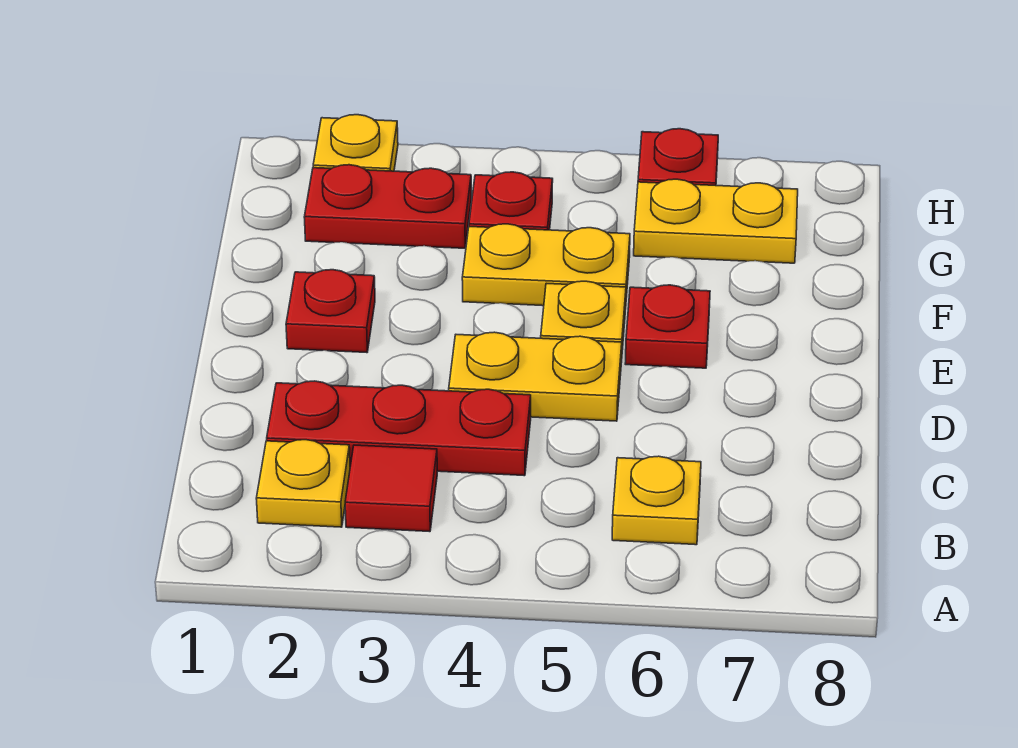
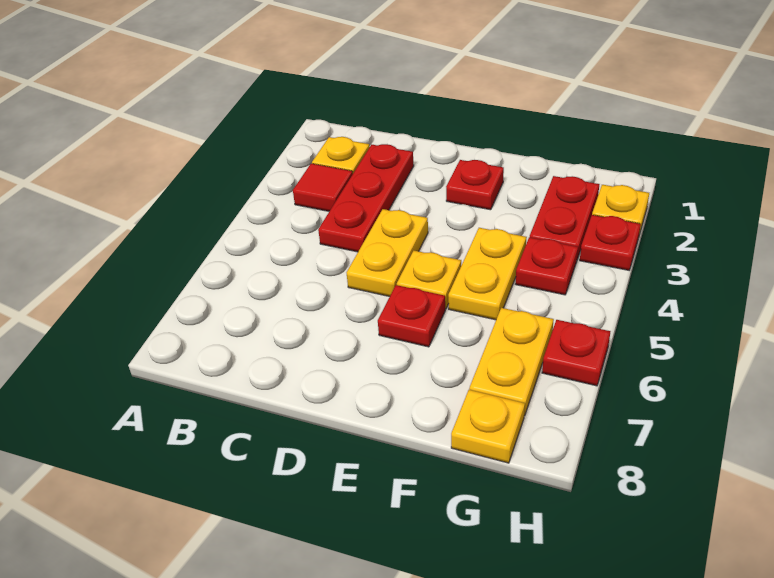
yellow 1x1 plate [612,456,701,545] -> yellow 1x1 plate moved to [451,390,525,463]
none -> red 1x1 plate [580,215,641,270]

